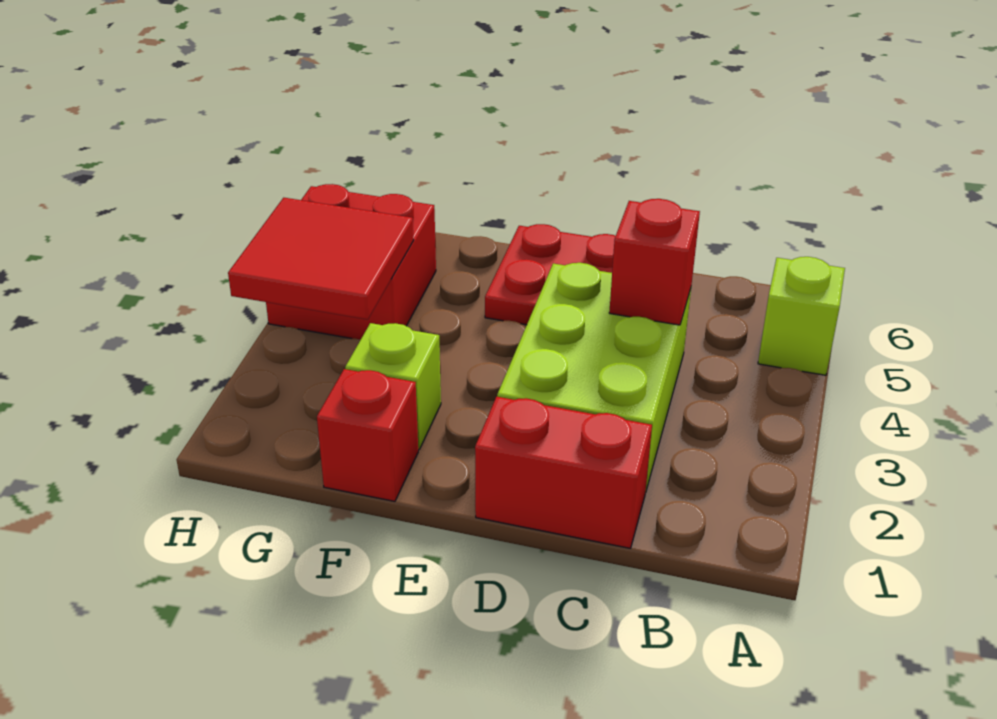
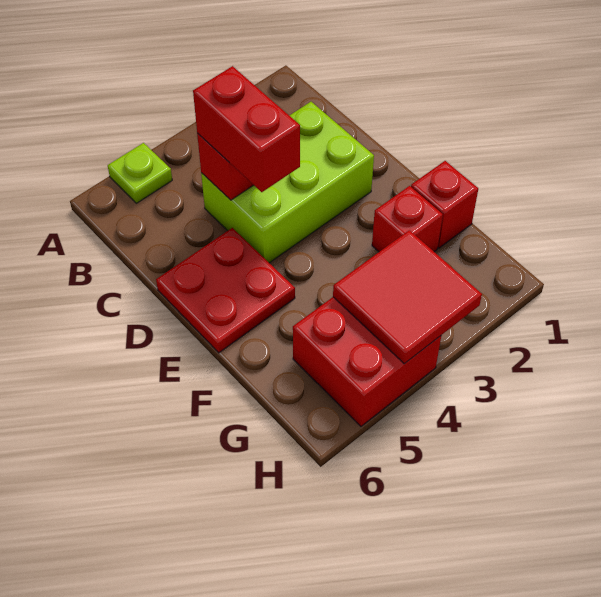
lime 1x1 brick [758,257,845,375] -> lime 1x1 plate [108,143,172,203]
red 1x2 brick [475,397,652,548] -> red 1x2 brick moved to [193,66,300,192]
lime 1x1 brick [345,323,441,450] -> red 1x1 brick [372,186,443,252]

